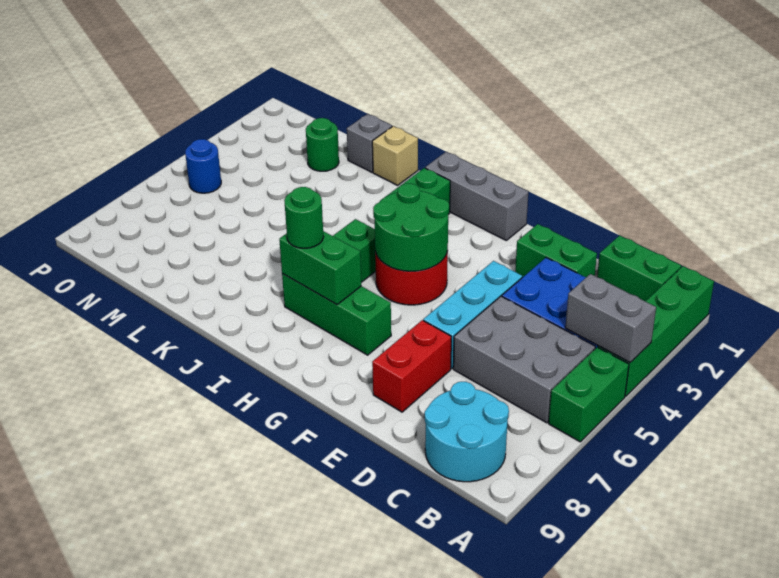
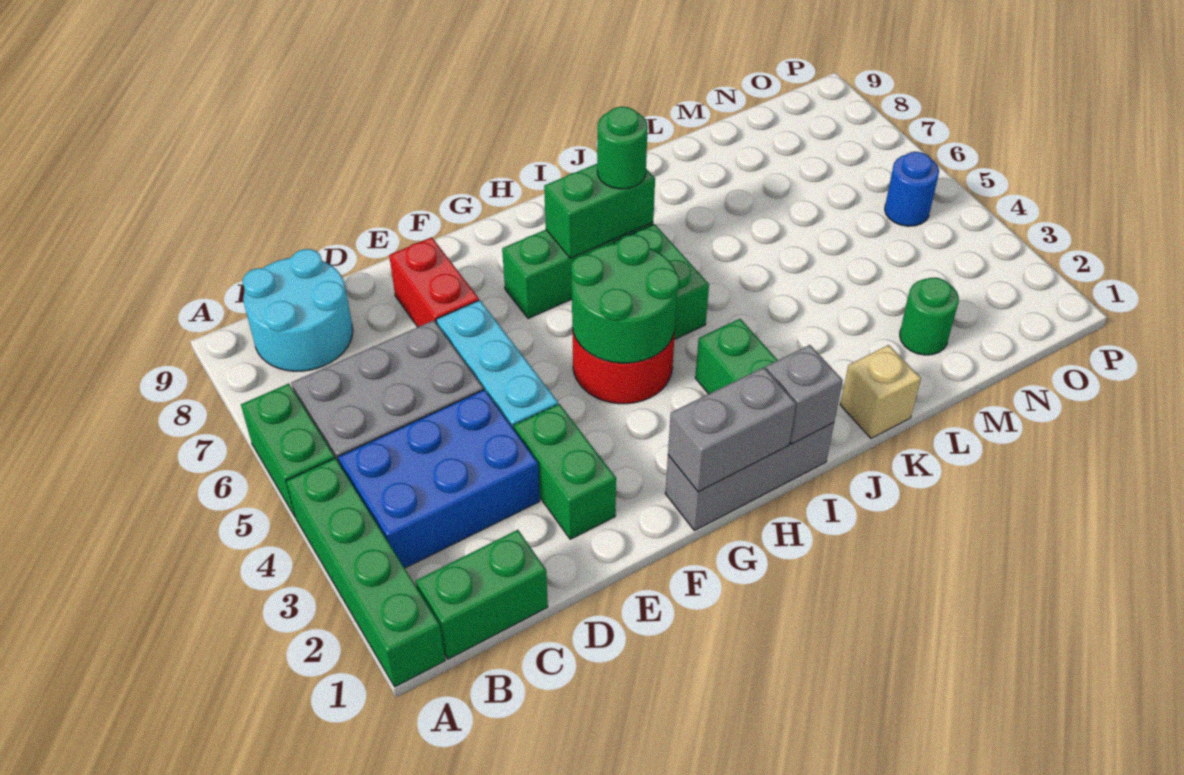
grey 1x2 brick [565,274,656,362] -> grey 1x2 brick moved to [668,367,796,492]
green 1x2 brick [515,224,597,278] -> green 1x2 brick turned to [514,404,616,539]
grey 1x1 brick [347,114,392,172] -> grey 1x1 brick moved to [766,345,843,444]

